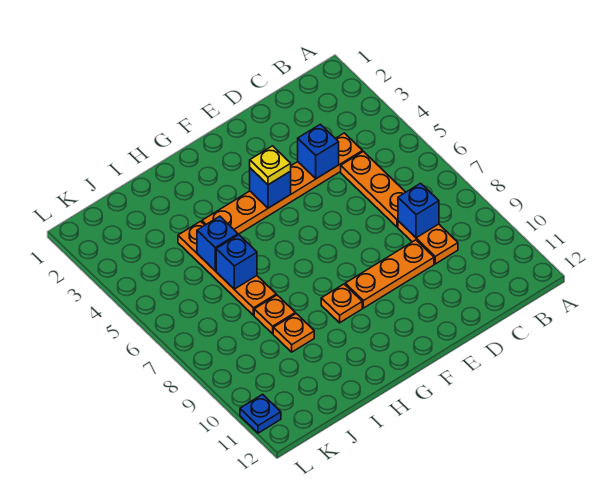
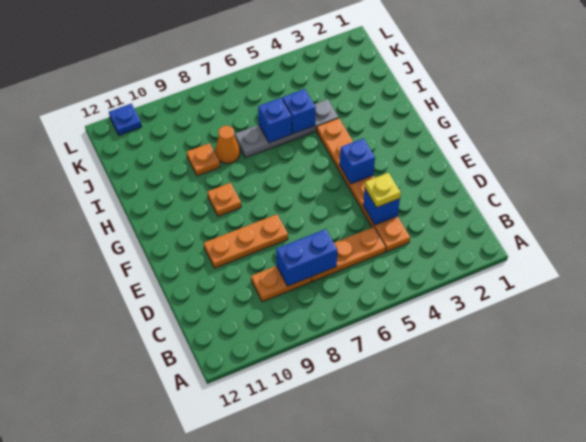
blue 1x1 brick [398,183,439,238] -> blue 1x2 brick [276,229,338,286]
orange 1x3 plate [345,240,434,308] -> orange 1x3 plate turned to [204,214,288,268]
yellow 1x1 plate [250,146,291,185] -> yellow 1x1 plate moved to [365,173,401,208]
orange 1x4 plate [178,221,276,315] -> grey 1x4 plate [235,99,338,158]
orange 1x1 plate [254,295,295,334] -> orange 1x1 cone [215,126,240,164]

